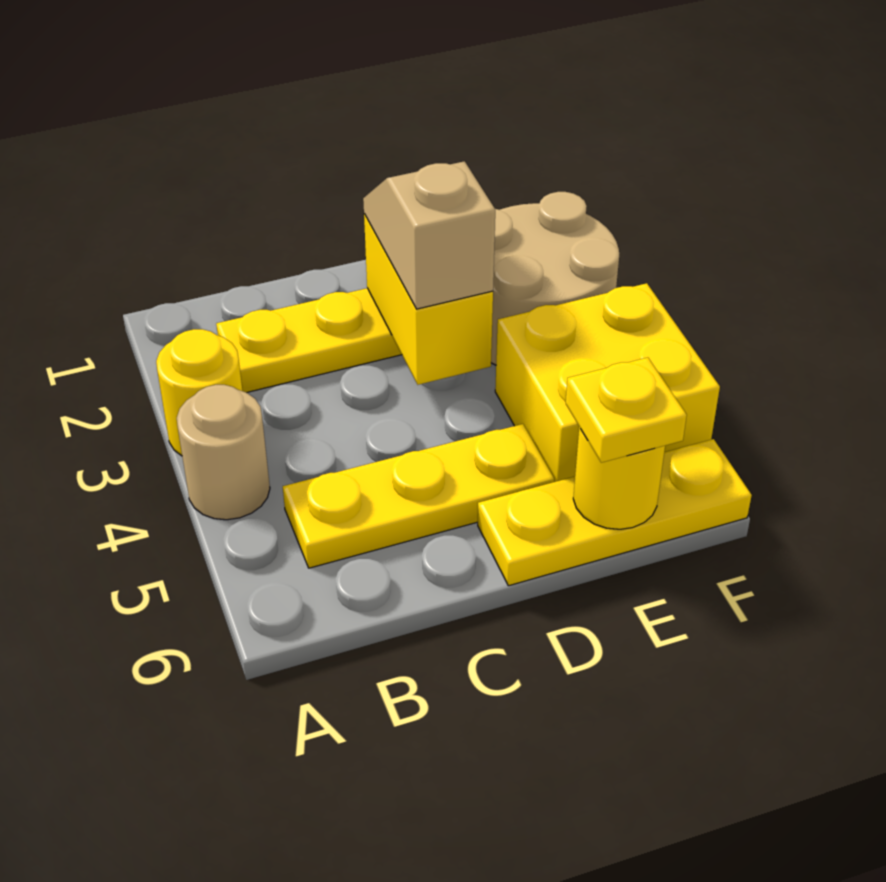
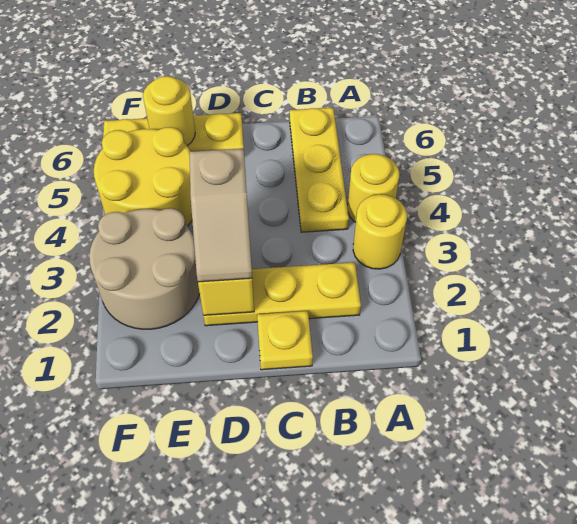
tan 1x1 round brick [177,385,270,520] -> yellow 1x1 round brick [348,154,399,222]
yellow 1x3 plate [283,424,554,568] -> yellow 1x3 plate turned to [290,108,349,232]
yellow 2x2 brick [495,283,720,482] -> yellow 2x2 round brick [94,127,192,226]
yellow 1x1 plate [566,357,687,463] -> yellow 1x1 plate moved to [257,311,313,370]

